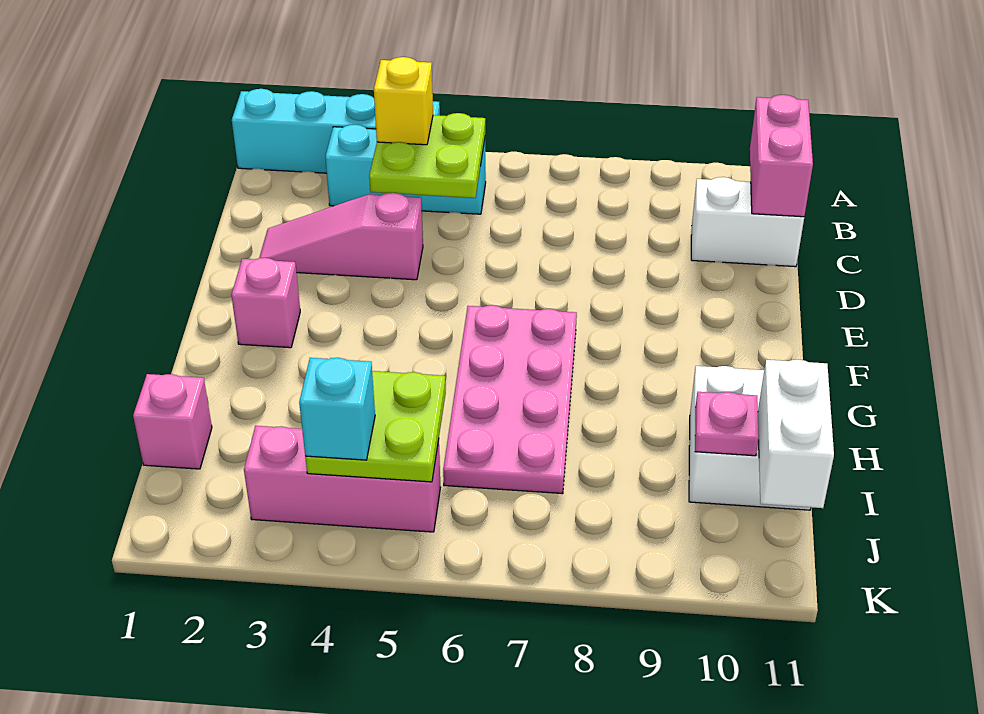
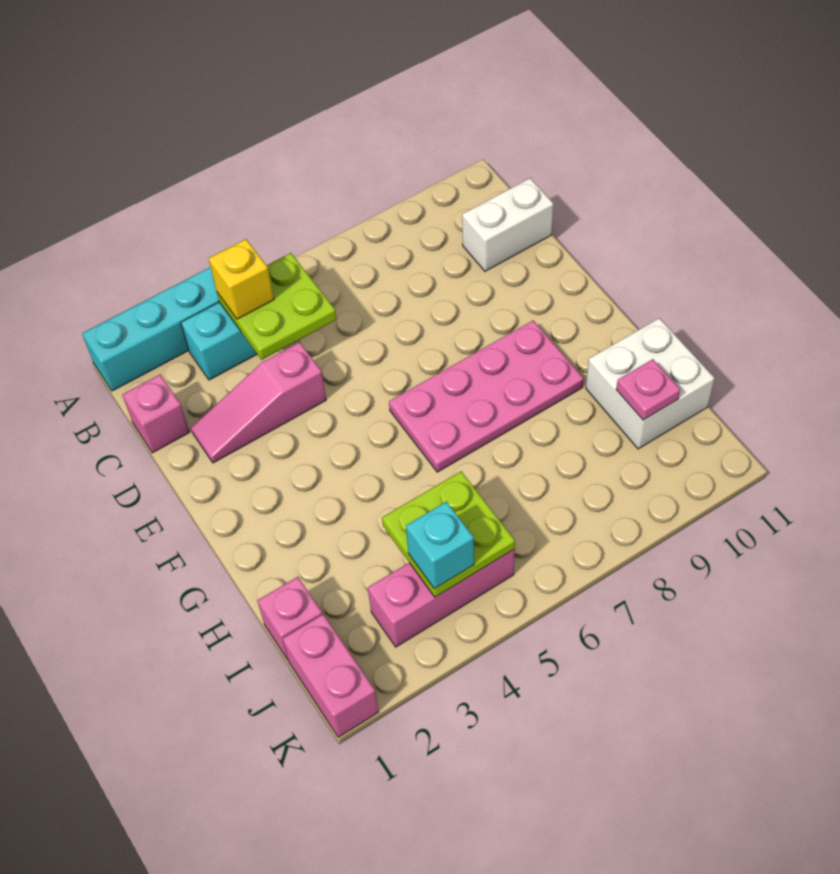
pink 1x2 brick [750,95,813,217] -> pink 1x2 brick moved to [282,614,378,737]
pink 1x1 brick [231,258,300,348] -> pink 1x1 brick moved to [122,375,189,453]
pink 2x4 plate [443,305,577,494] -> pink 2x4 plate turned to [389,320,583,472]
white 1x2 brick [758,360,834,508] -> none

